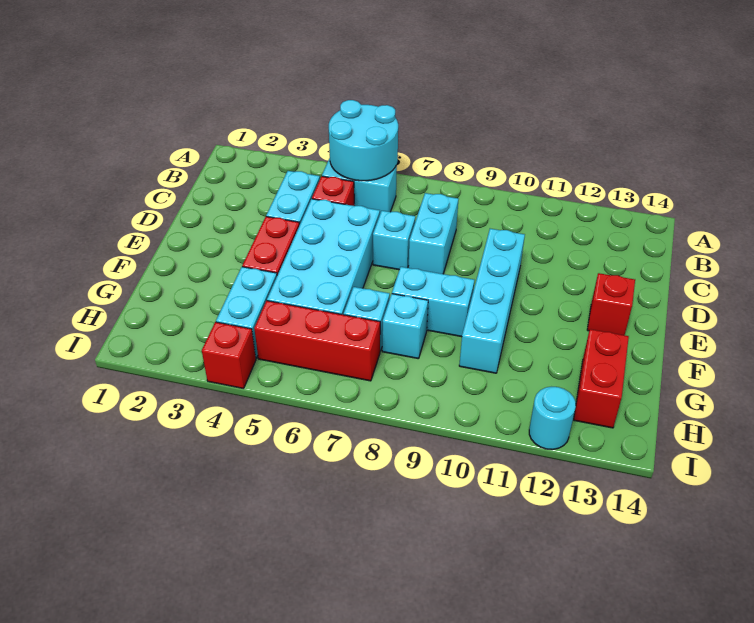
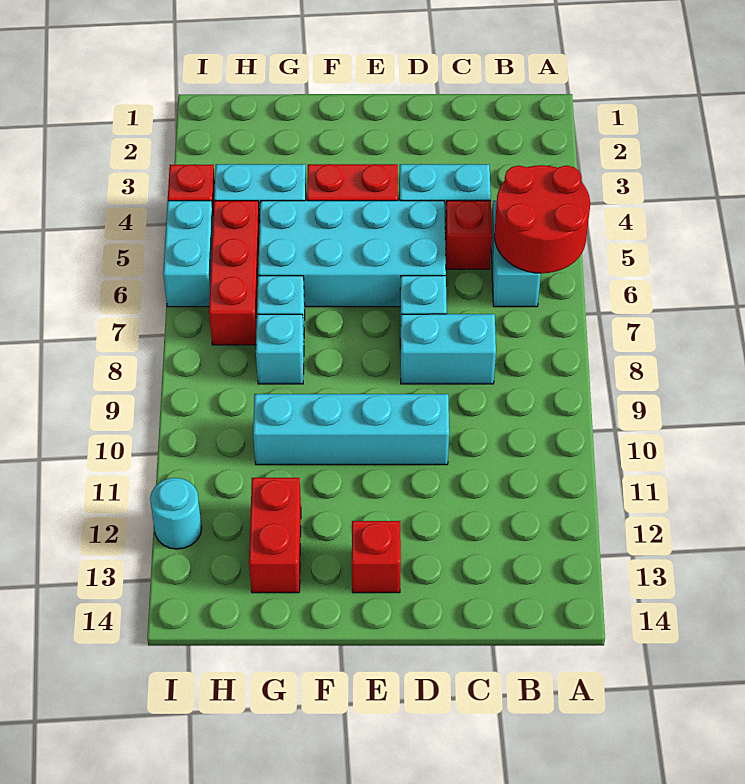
cyan 2x2 round brick [329,100,398,181] -> red 2x2 round brick [494,165,590,274]
cyan 1x2 brick [392,267,474,337] -> cyan 1x2 brick moved to [163,201,213,307]
red 1x2 brick [574,329,629,428] -> red 1x2 brick turned to [249,478,301,593]

